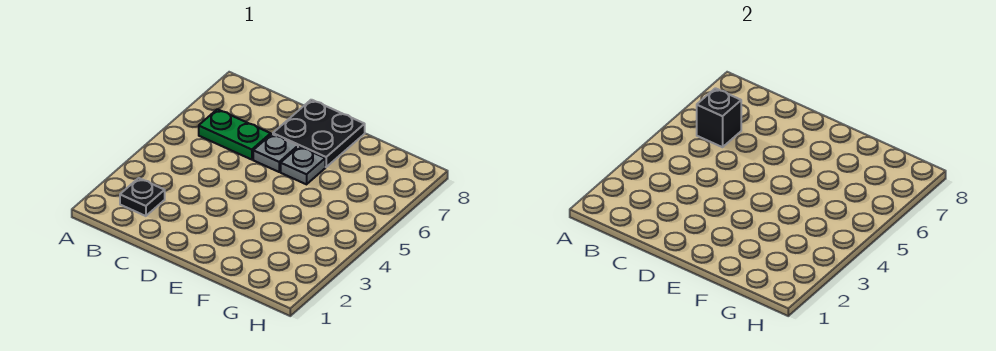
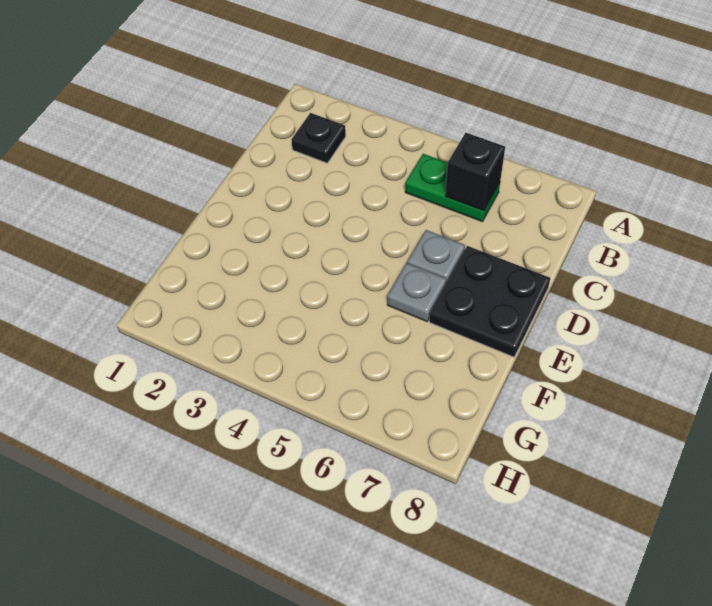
green 1x2 plate [199,109,271,160] -> green 1x2 plate turned to [405,154,500,222]

